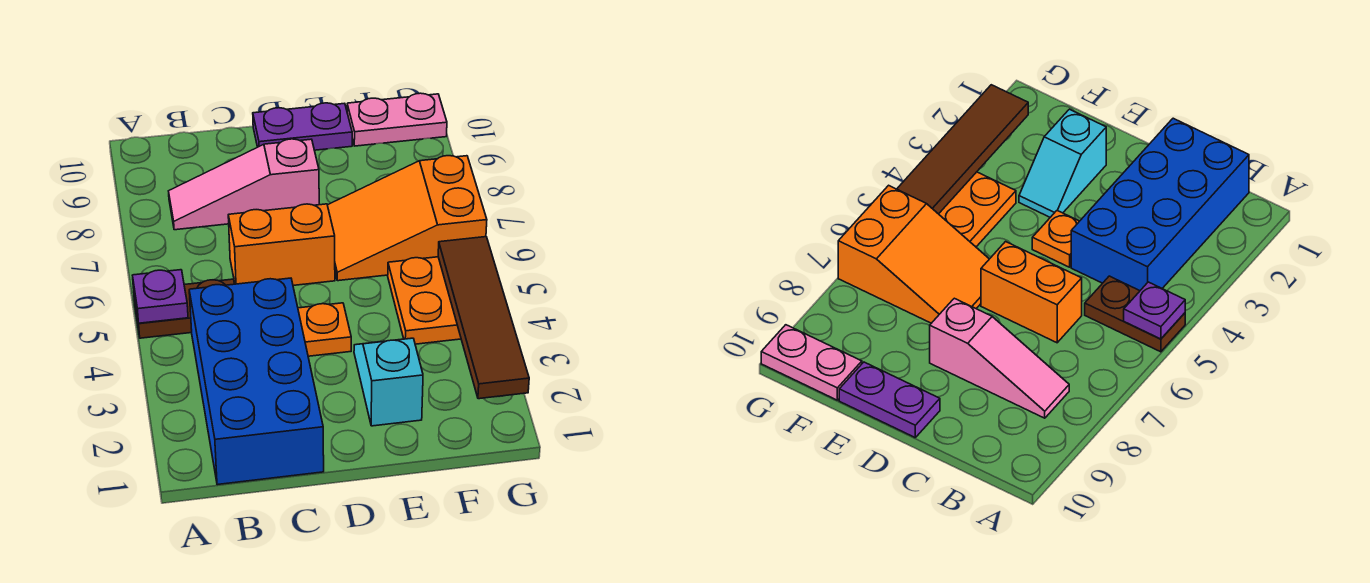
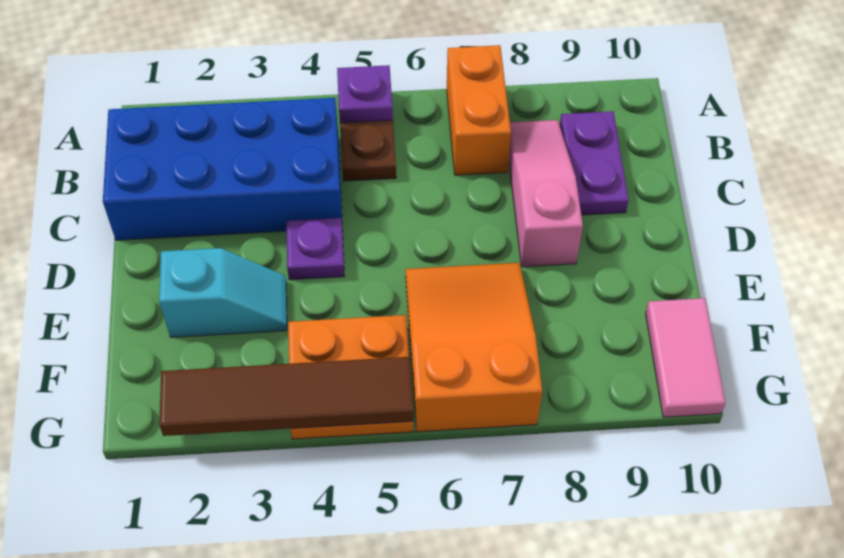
orange 1x2 brick [228,204,335,285] -> orange 1x2 brick moved to [447,45,511,175]
orange 1x1 plate [298,303,351,356] -> purple 1x1 plate [286,218,344,280]
purple 1x2 plate [253,103,352,150] -> purple 1x2 plate moved to [560,111,628,215]
pink 1x2 plate [347,93,447,146] -> pink 1x2 tile [646,298,725,417]

